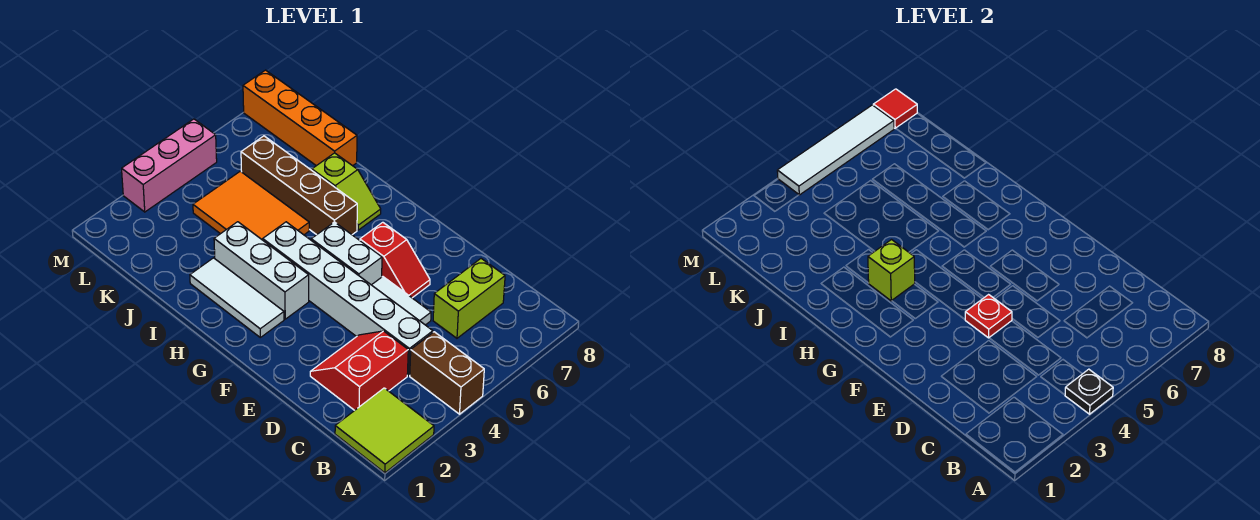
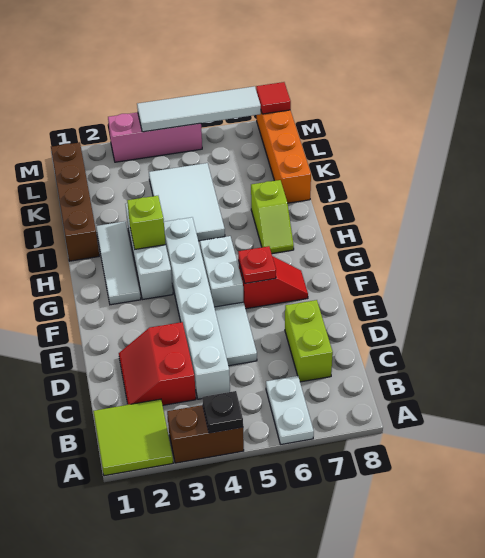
brown 1x2 brick [410,332,484,414] -> brown 1x2 brick turned to [167,405,244,463]
none -> white 1x2 plate [266,376,314,444]
red 2x2 slope [310,331,408,410] -> red 2x2 slope turned to [119,322,196,405]
lime 1x2 brick [433,259,505,338] -> lime 1x2 brick turned to [285,300,333,382]
red 1x1 plate [965,295,1012,338] -> red 1x1 plate moved to [238,246,276,283]
red 1x2 slope [360,222,430,298] -> red 1x2 slope turned to [238,256,308,309]
brown 1x4 brick [241,136,357,235] -> brown 1x4 brick moved to [51,142,99,261]
orange 2x3 tile [193,171,309,240] -> white 2x3 tile [149,163,225,241]

